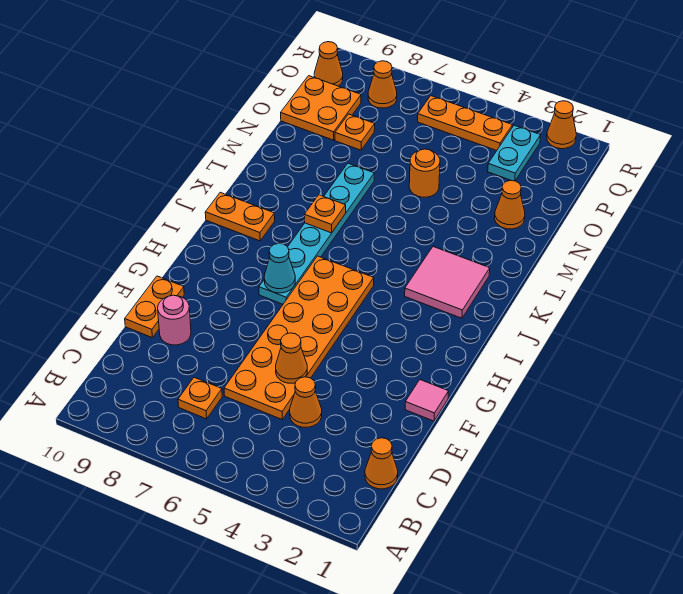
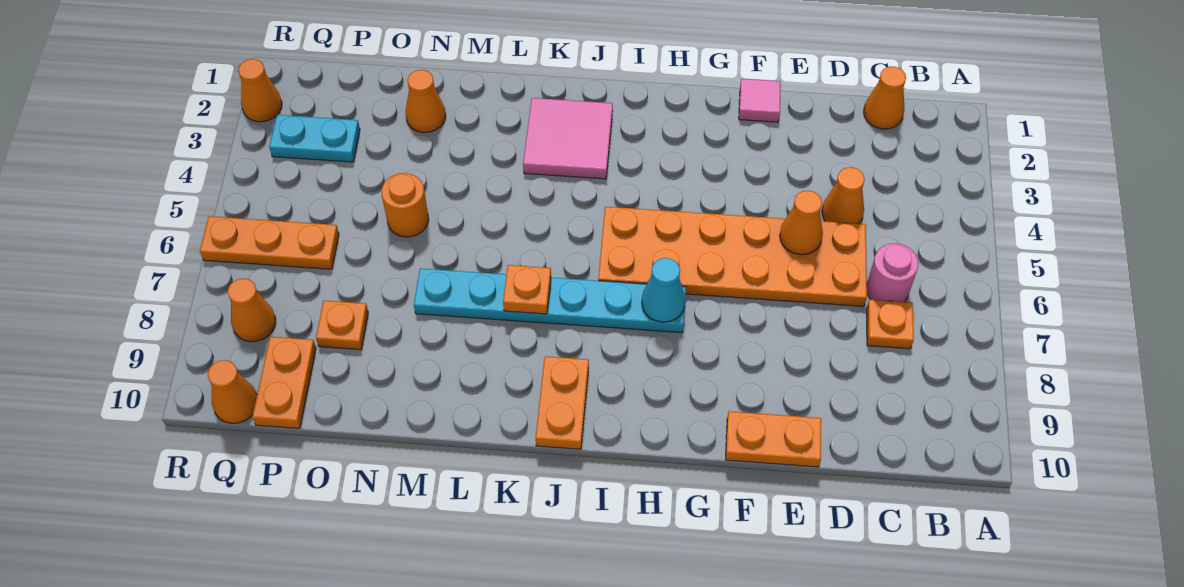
pink 1x1 round brick [158,295,191,345] -> pink 1x1 round brick moved to [867,243,919,302]
orange 2x2 plate [281,76,361,140] -> orange 1x2 plate [252,337,316,428]
orange 1x3 plate [418,96,512,151] -> orange 1x3 plate turned to [200,216,339,269]

